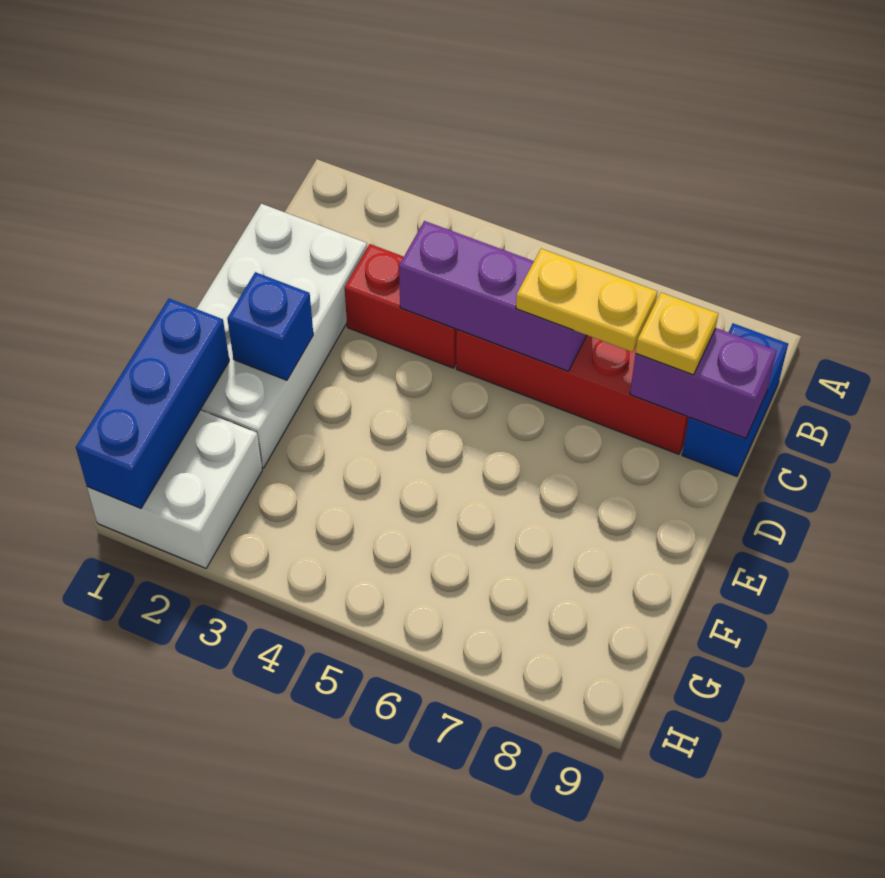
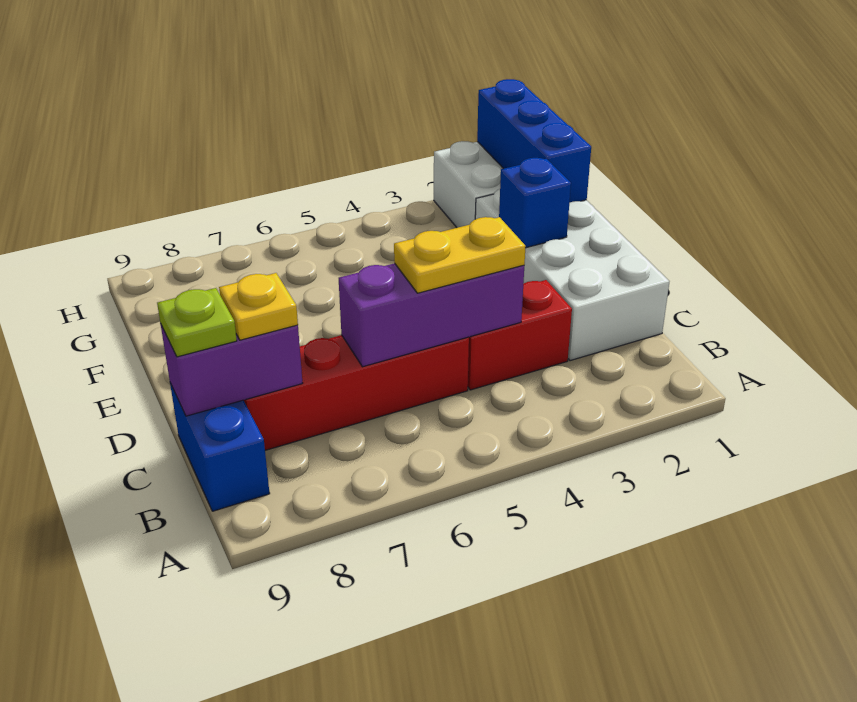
yellow 1x2 plate [516,249,658,352] -> yellow 1x2 plate moved to [394,217,526,293]
none -> lime 1x1 plate [157,288,237,357]

